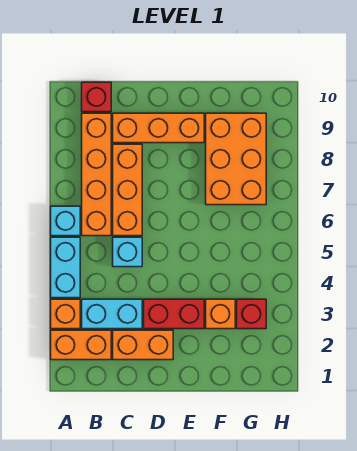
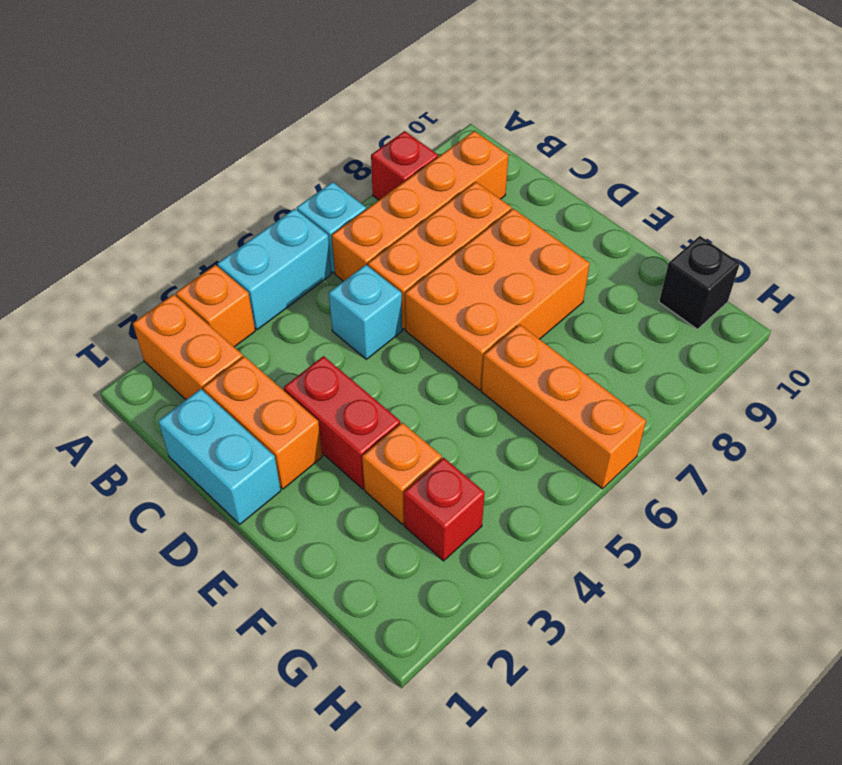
cyan 1x2 brick [82,299,142,329] -> cyan 1x2 brick moved to [158,389,281,524]
red 1x1 brick [82,82,111,112] -> red 1x1 brick moved to [371,131,438,200]
orange 1x3 brick [113,113,204,143] -> orange 1x3 brick moved to [481,325,646,489]
orange 2x3 brick [206,113,266,205] -> orange 2x3 brick moved to [405,209,590,390]
none -> black 1x1 brick [659,236,740,329]

